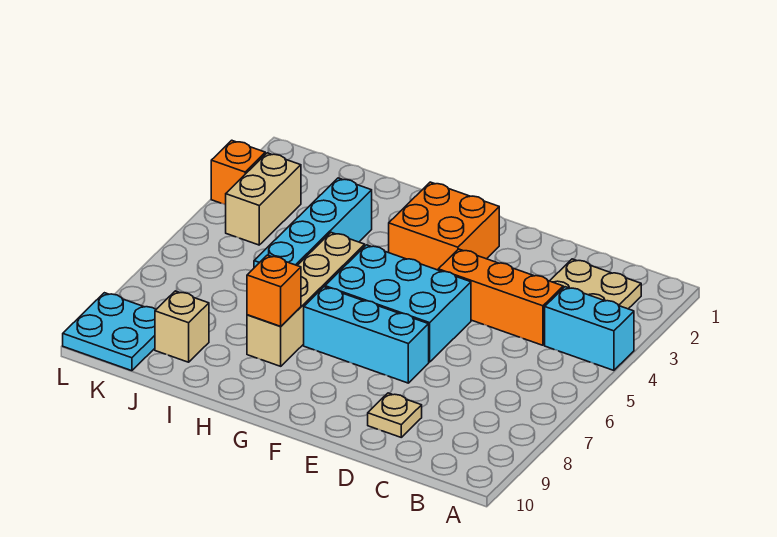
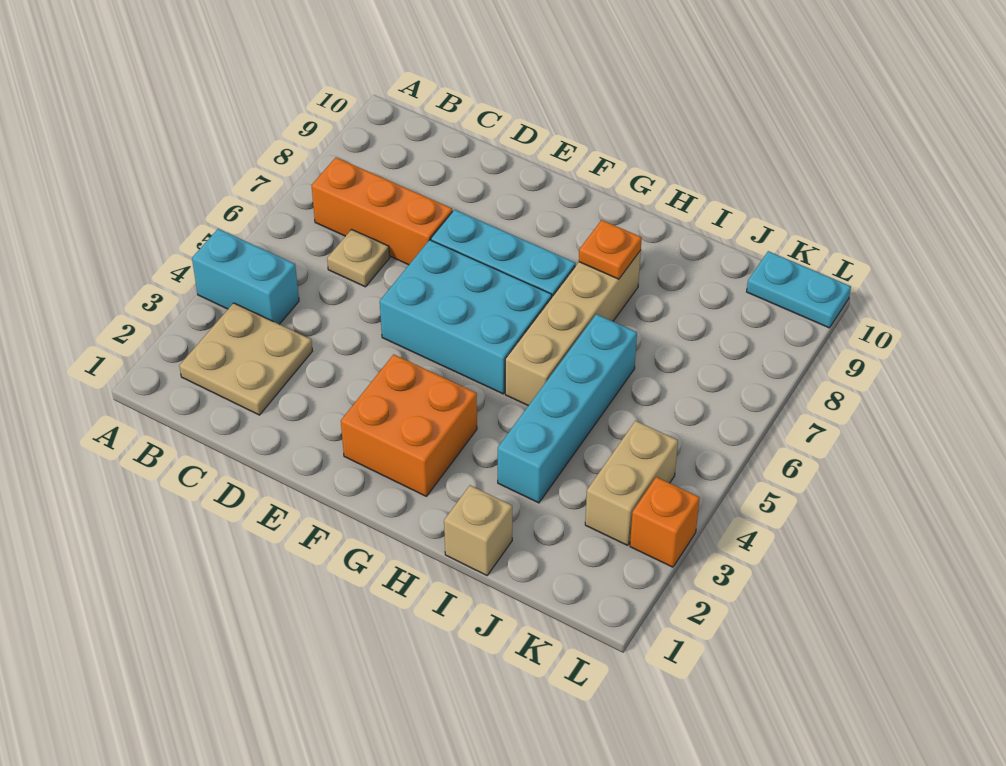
orange 1x3 brick [438,249,563,345] -> orange 1x3 brick moved to [312,158,453,265]
tan 1x1 plate [368,393,422,437] -> tan 1x1 plate moved to [327,229,390,287]
orange 1x1 brick [247,255,301,326] -> orange 1x1 plate [579,220,642,279]
tan 1x1 brick [155,291,209,362] -> tan 1x1 brick moved to [444,485,512,575]
cyan 2x2 plate [63,293,156,371] -> cyan 1x2 plate [747,251,851,328]

